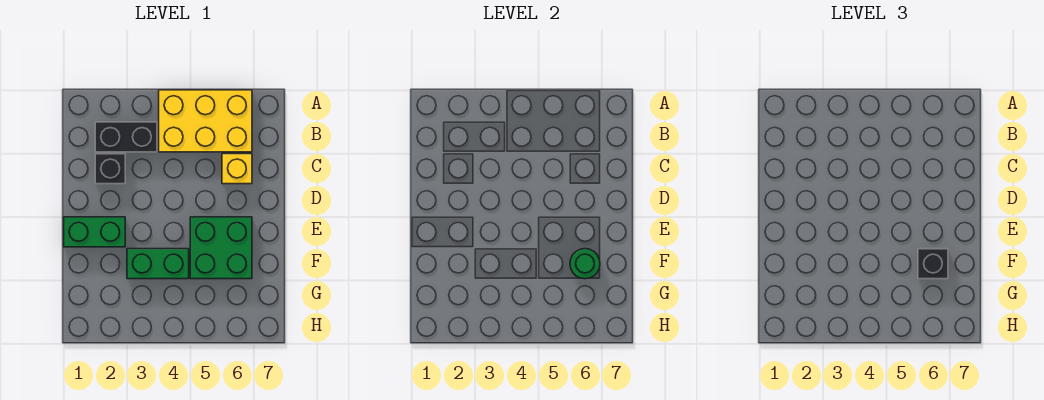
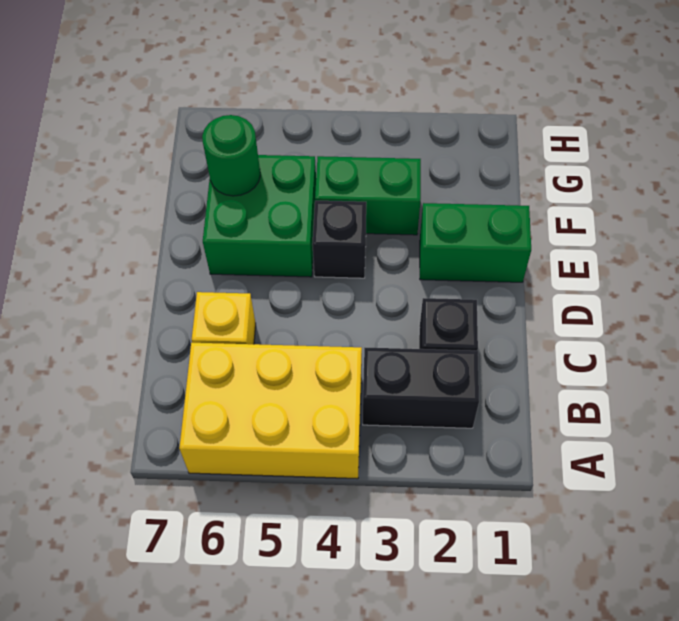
black 1x1 brick [918,249,948,279] -> black 1x1 brick moved to [312,201,366,278]

